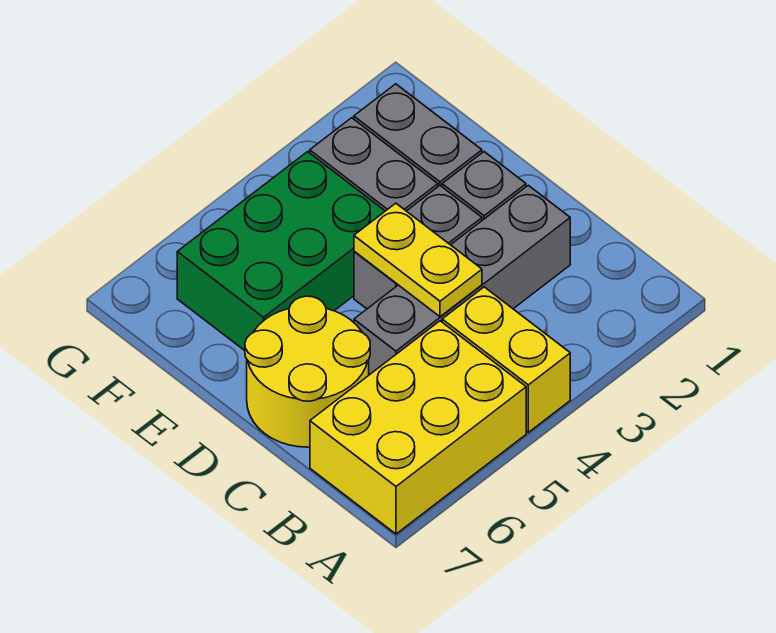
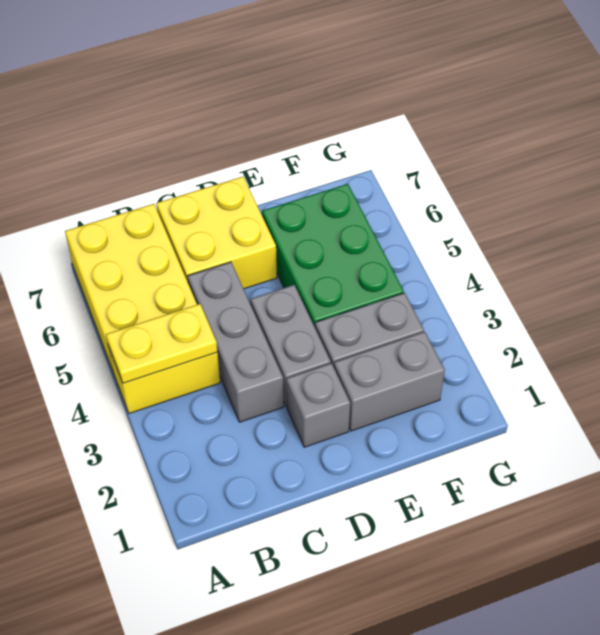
grey 1x4 brick [354,185,570,375] -> grey 1x3 brick [188,262,284,422]
yellow 1x2 plate [354,203,482,317] -> yellow 1x2 plate moved to [106,304,217,383]
yellow 2x2 round brick [245,296,370,447] -> yellow 2x2 brick [156,177,277,289]

